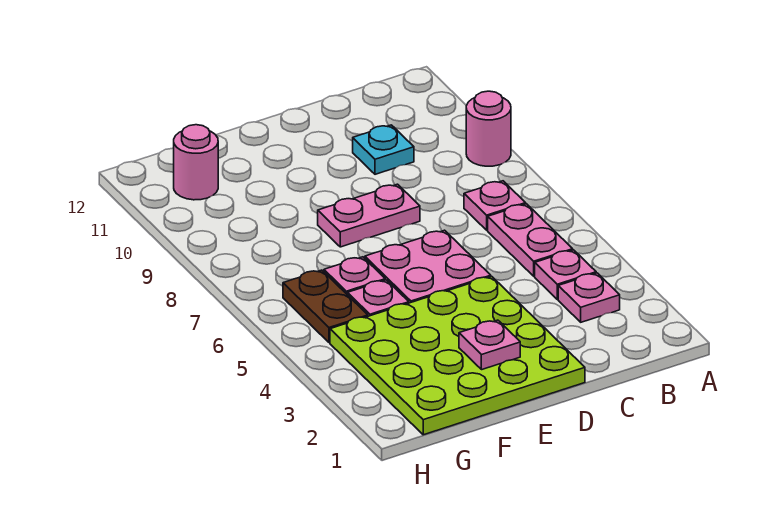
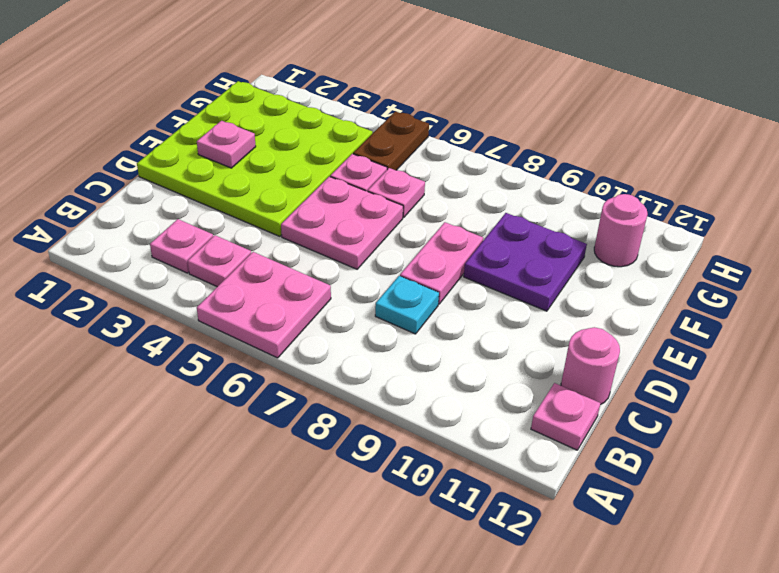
pink 1x1 round brick [466,91,511,166] -> pink 1x1 round brick moved to [561,327,620,405]
pink 1x2 plate [488,204,573,276] -> pink 2x2 plate [197,252,331,358]
pink 1x1 plate [464,181,526,230] -> pink 1x1 plate moved to [531,383,601,450]
cyan 1x1 plate [353,125,414,174] -> cyan 1x1 plate moved to [375,276,439,334]
none -> purple 2x2 plate [464,213,587,311]
brown 1x2 plate [283,270,368,343] -> brown 1x2 plate turned to [353,111,429,170]

